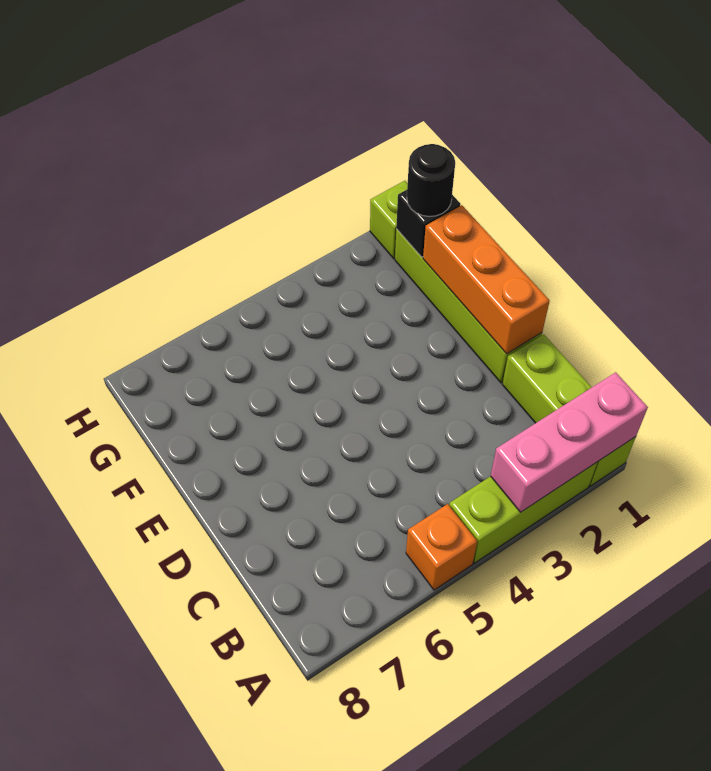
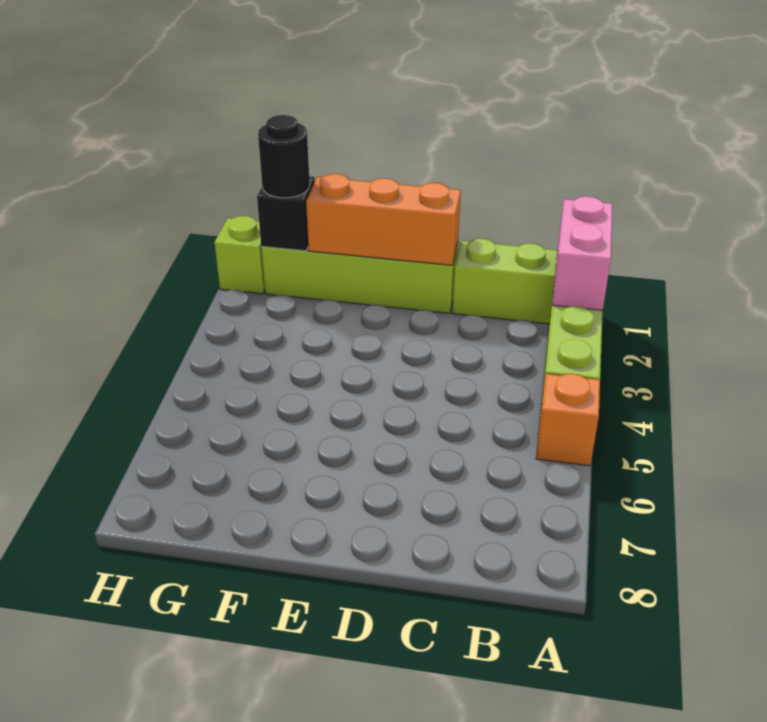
pink 1x3 brick [491,372,648,512] -> pink 1x2 brick [552,196,613,310]

